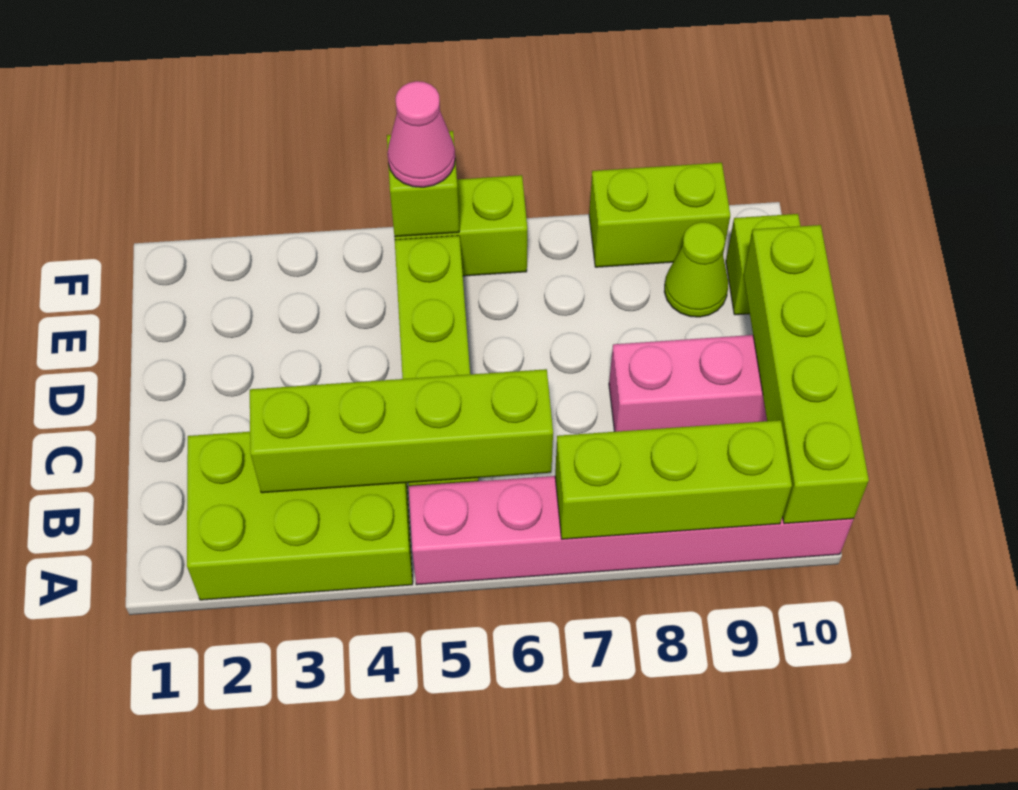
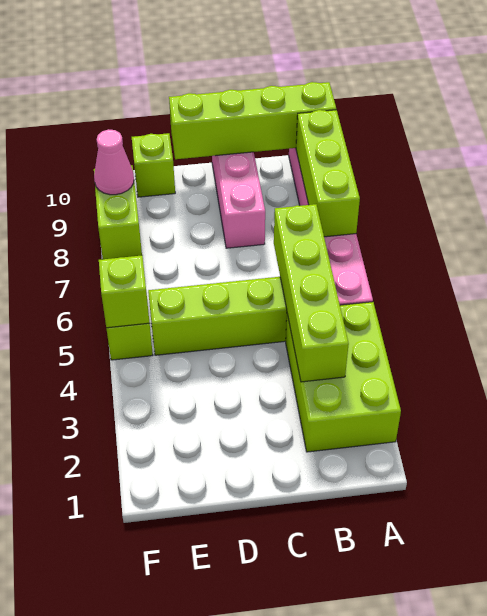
lime 1x1 cone [664,222,728,317] -> none
pink 1x1 cone [387,81,455,187] -> pink 1x1 cone moved to [94,129,134,195]

